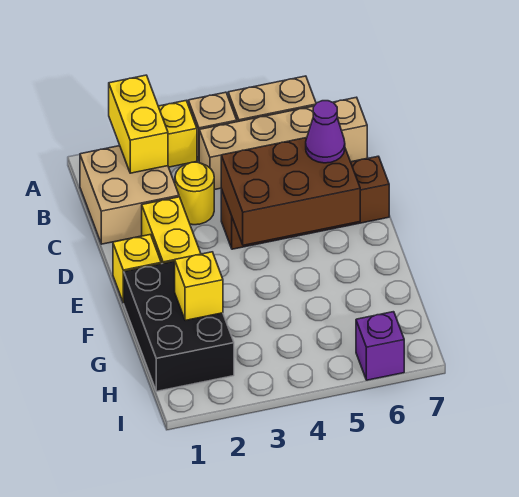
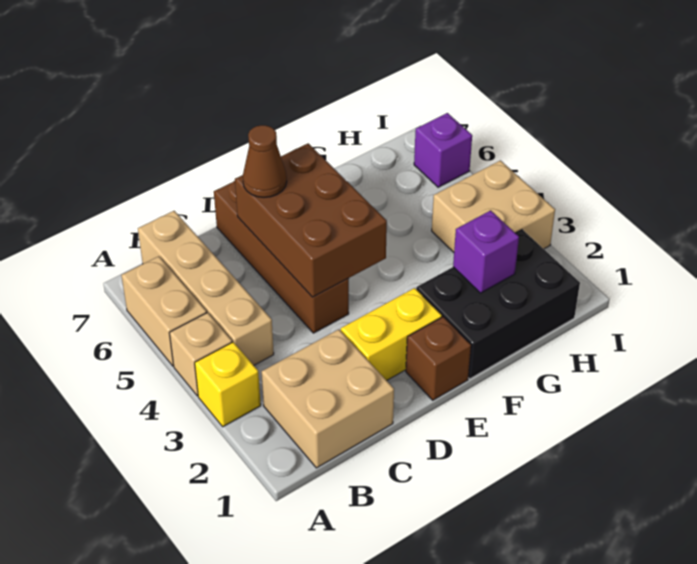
yellow 1x2 brick [109,75,168,173] -> none
yellow 1x1 round brick [175,162,214,225] -> none
purple 1x1 cone [306,101,345,163] -> brown 1x1 cone [243,125,287,197]
yellow 1x1 brick [113,235,161,303] -> brown 1x1 brick [406,317,471,400]
yellow 1x1 brick [175,252,223,321] -> purple 1x1 brick [453,210,519,293]
none -> tan 2x2 brick [432,160,555,252]

